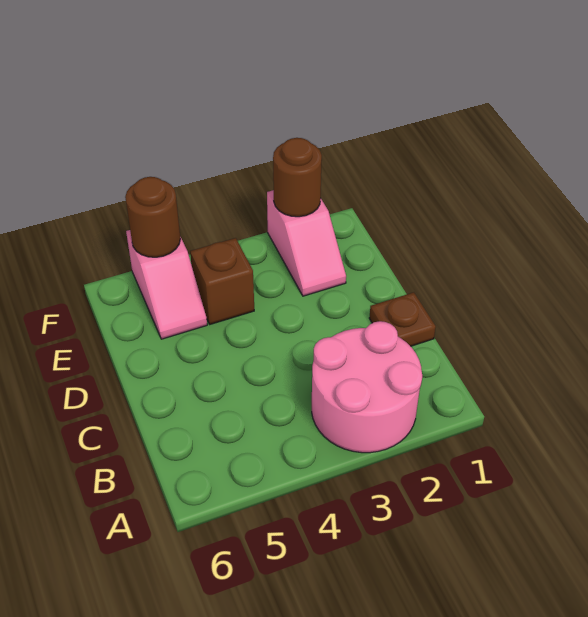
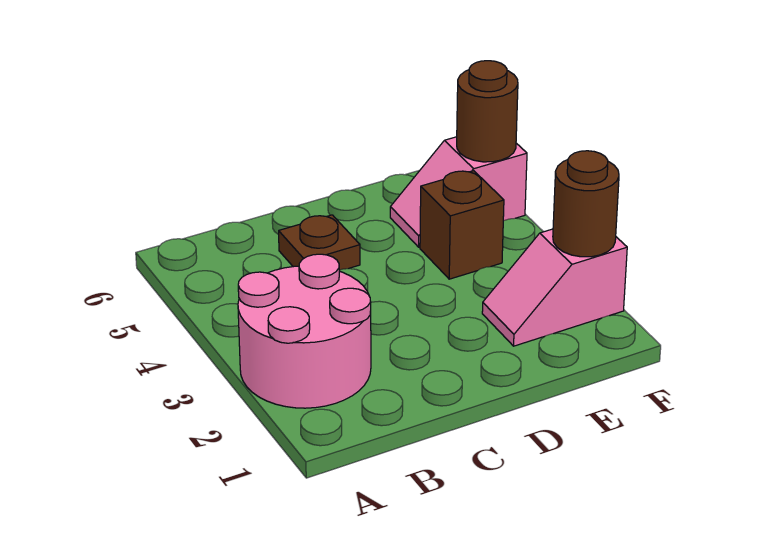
brown 1x1 plate [369,292,436,346] -> brown 1x1 plate moved to [279,215,360,270]

